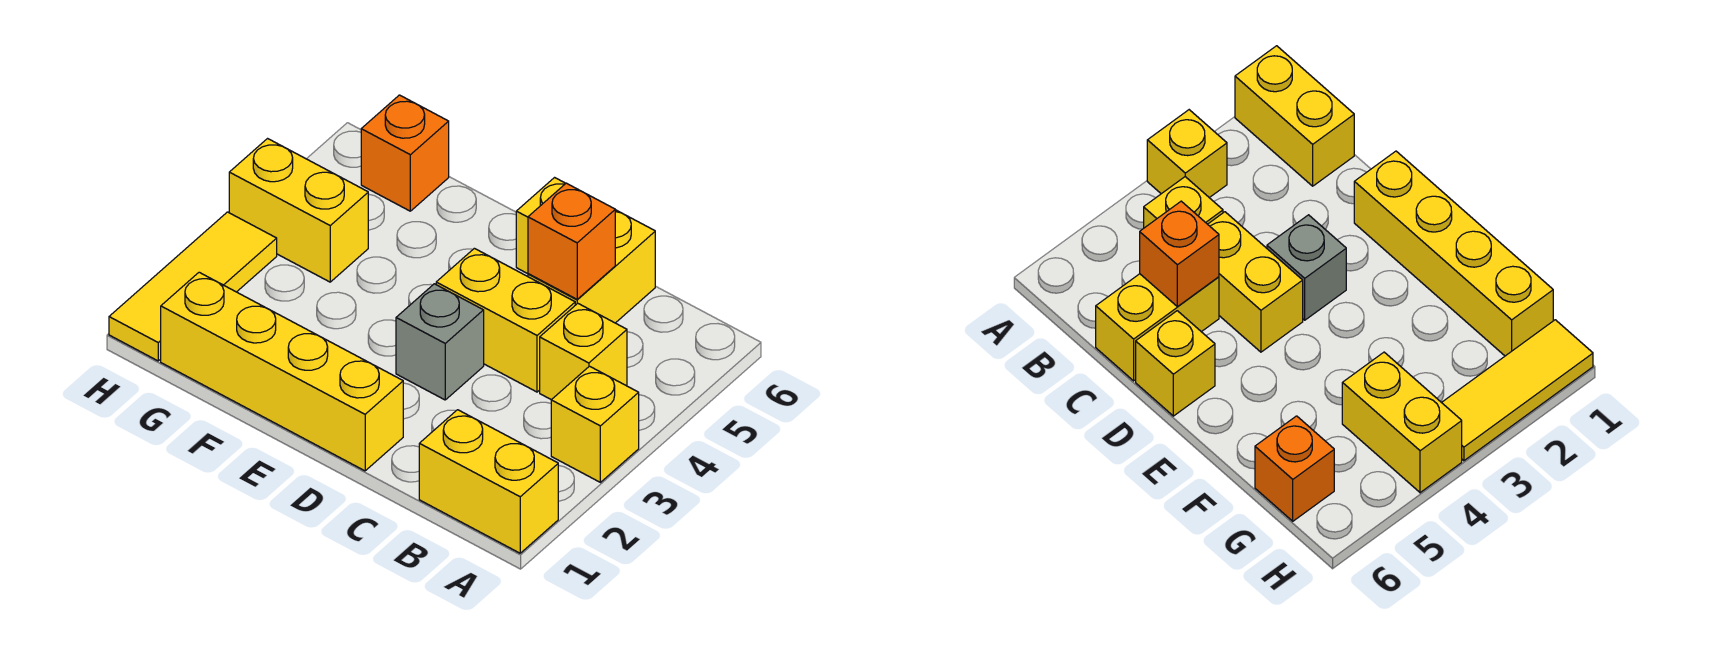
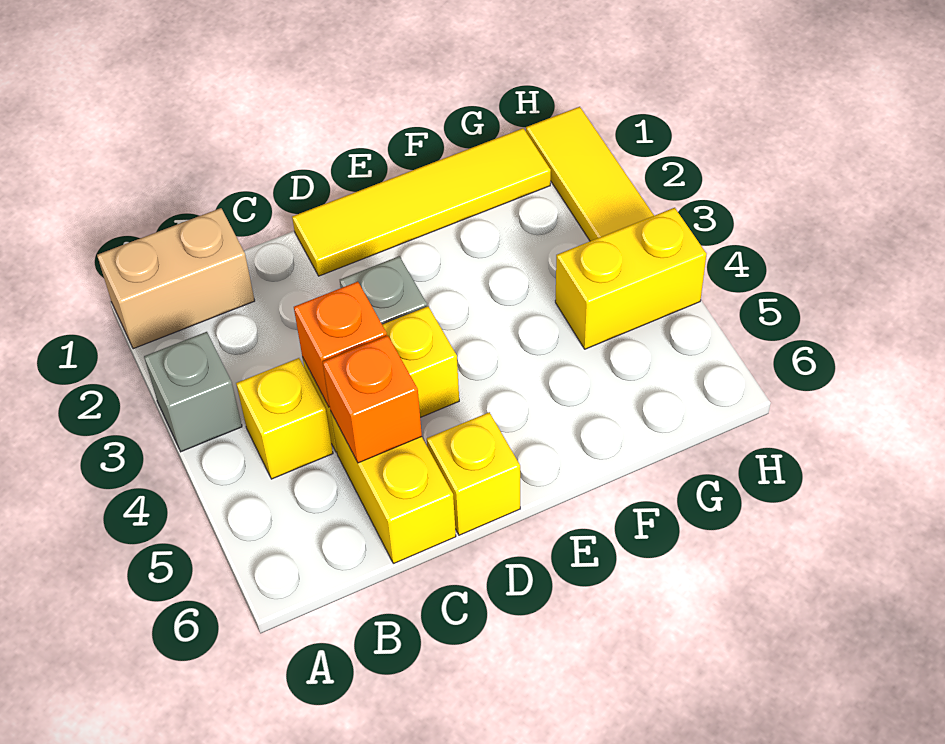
yellow 1x2 brick [419,410,558,553] -> tan 1x2 brick [97,208,255,349]
yellow 1x1 brick [551,366,639,482] -> grey 1x1 brick [144,332,242,452]
yellow 1x4 brick [161,272,403,471] -> yellow 1x4 tile [292,128,551,276]
orange 1x1 brick [361,95,449,211] -> orange 1x1 brick moved to [294,282,387,407]

